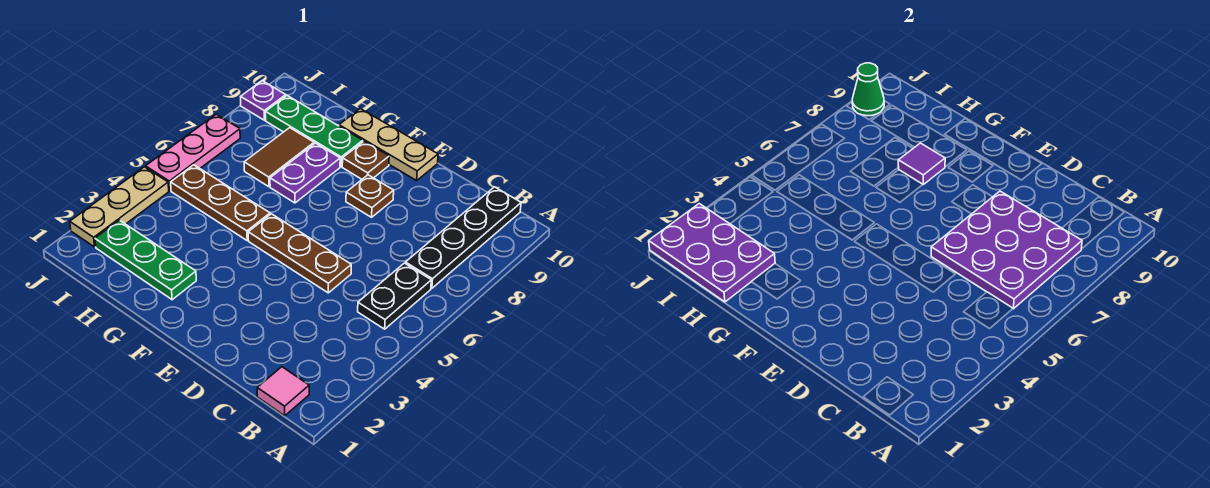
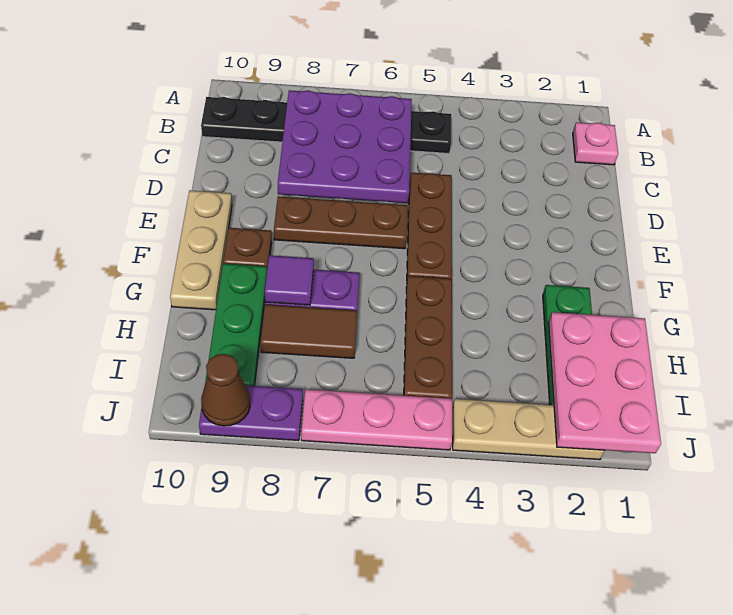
pink 1x1 tile [257,367,309,416] -> pink 1x1 plate [573,122,618,165]
brown 1x1 plate [346,175,394,217] -> brown 1x3 plate [274,196,408,249]
purple 2x3 plate [649,204,775,302] -> pink 2x3 plate [549,312,661,453]
purple 1x1 plate [241,81,286,120] -> purple 1x2 plate [199,385,303,441]
green 1x1 cone [852,63,884,116] -> brown 1x1 cone [201,354,250,426]

